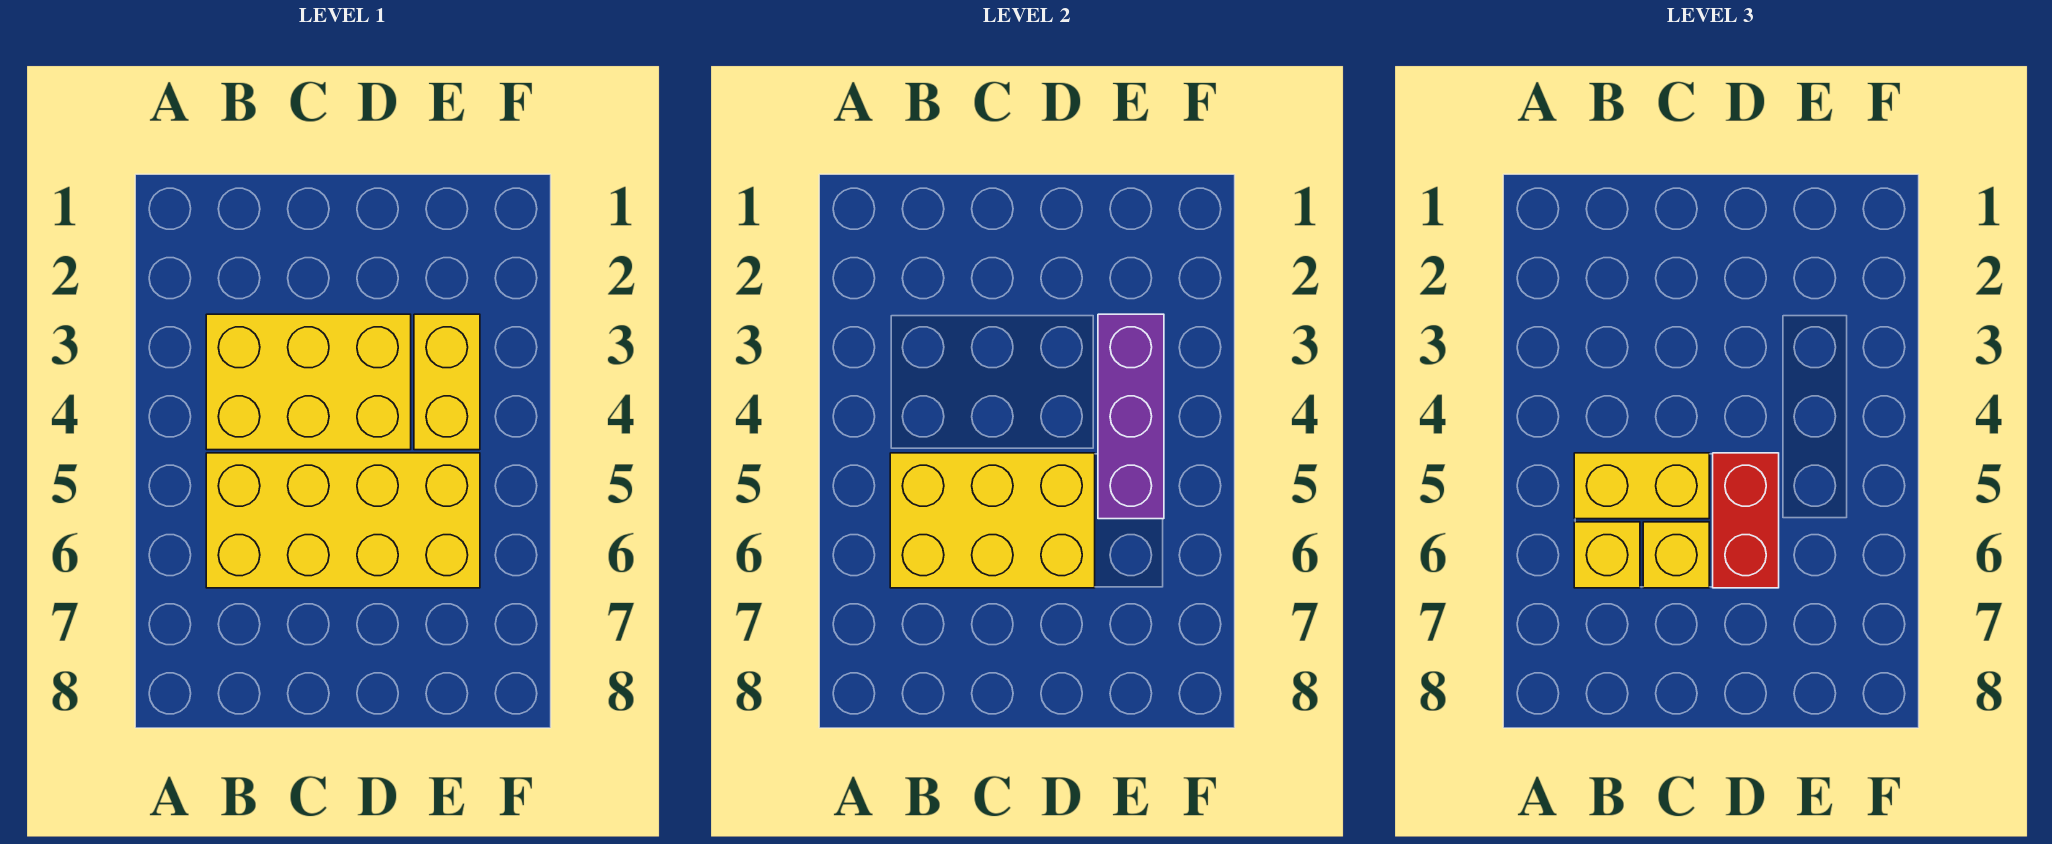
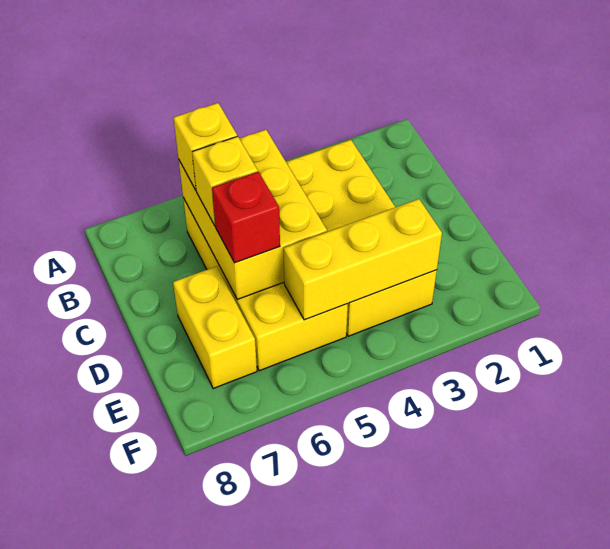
yellow 1x2 brick [1574,453,1709,519] -> yellow 1x2 brick moved to [173,266,257,389]
red 1x2 brick [1713,453,1779,588] -> red 1x1 brick [212,172,280,263]
purple 1x3 brick [1098,314,1164,519] -> yellow 1x3 brick [283,199,442,320]

